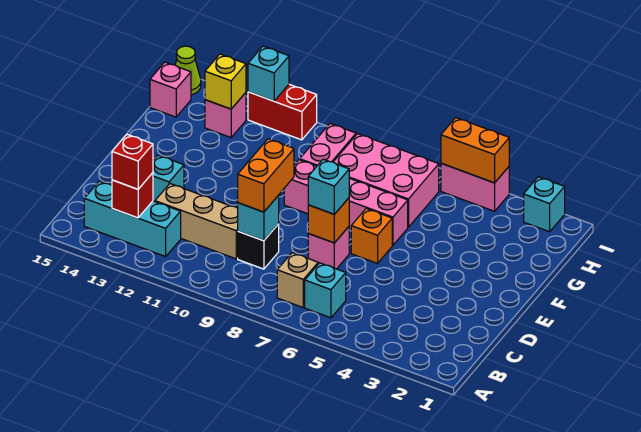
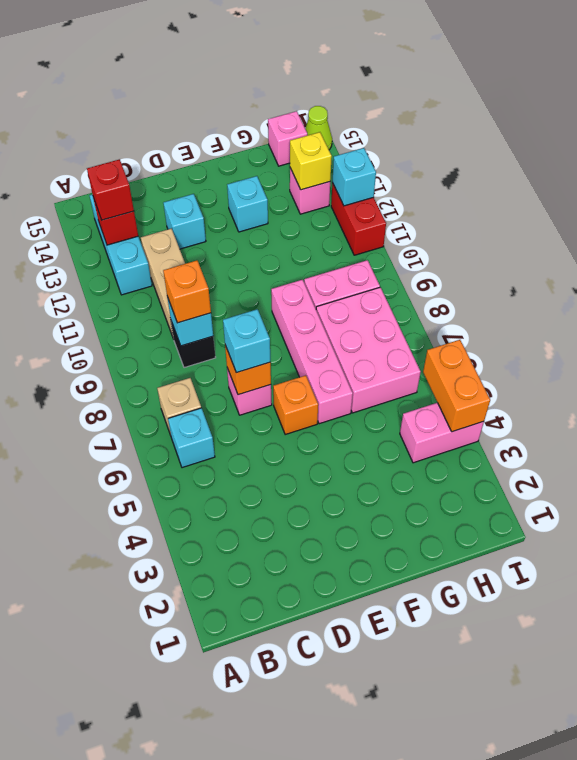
orange 1x2 brick [238,139,294,212] -> orange 1x1 brick [163,260,211,323]
cyan 1x1 brick [524,177,565,232] -> cyan 1x1 brick moved to [227,176,268,232]
pink 1x2 brick [441,163,509,211] -> pink 1x2 brick turned to [400,403,484,463]

